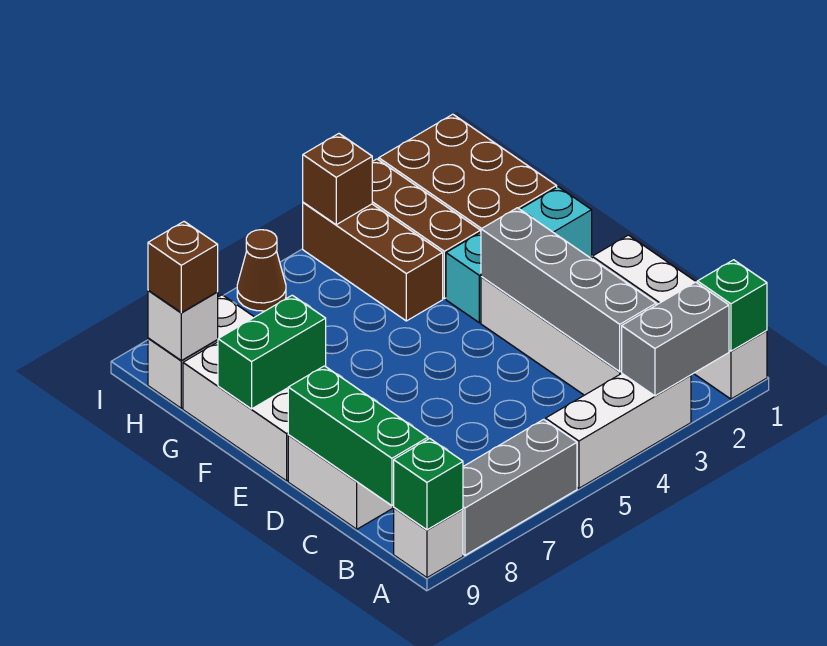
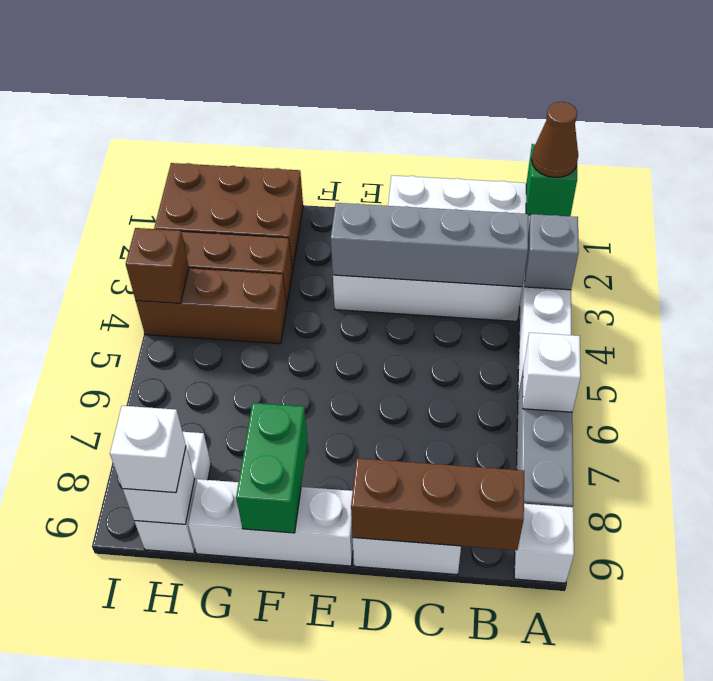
grey 1x2 brick [622,282,729,396] -> grey 1x1 brick [525,214,579,290]
none -> white 1x1 brick [523,333,581,412]
green 1x1 brick [394,438,463,530] -> none
green 1x3 brick [288,366,428,506] -> brown 1x3 brick [351,458,524,550]
cyan 1x3 brick [446,187,592,323] -> none
brown 1x1 brick [148,222,218,313] -> white 1x1 brick [110,406,186,493]
brown 1x1 cone [237,230,286,311] -> brown 1x1 cone moved to [532,102,578,177]

